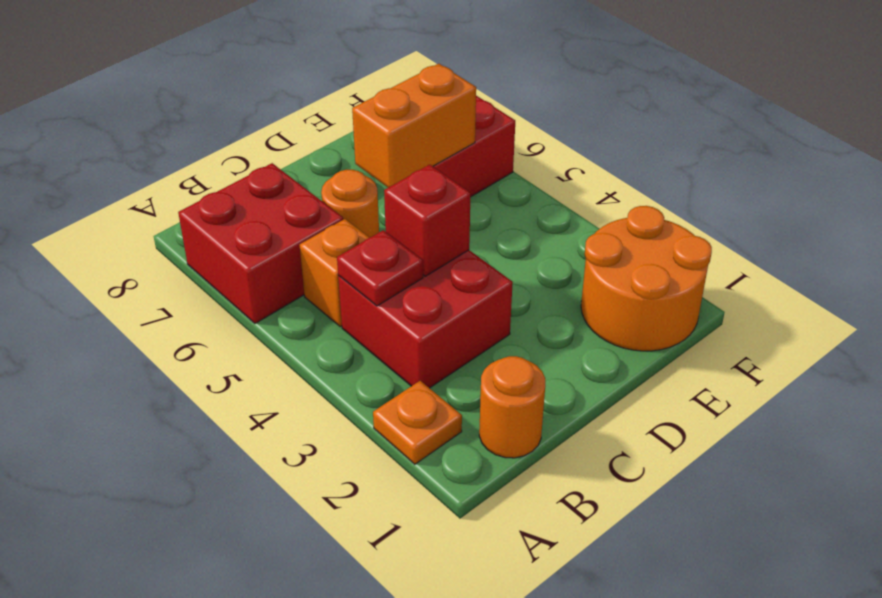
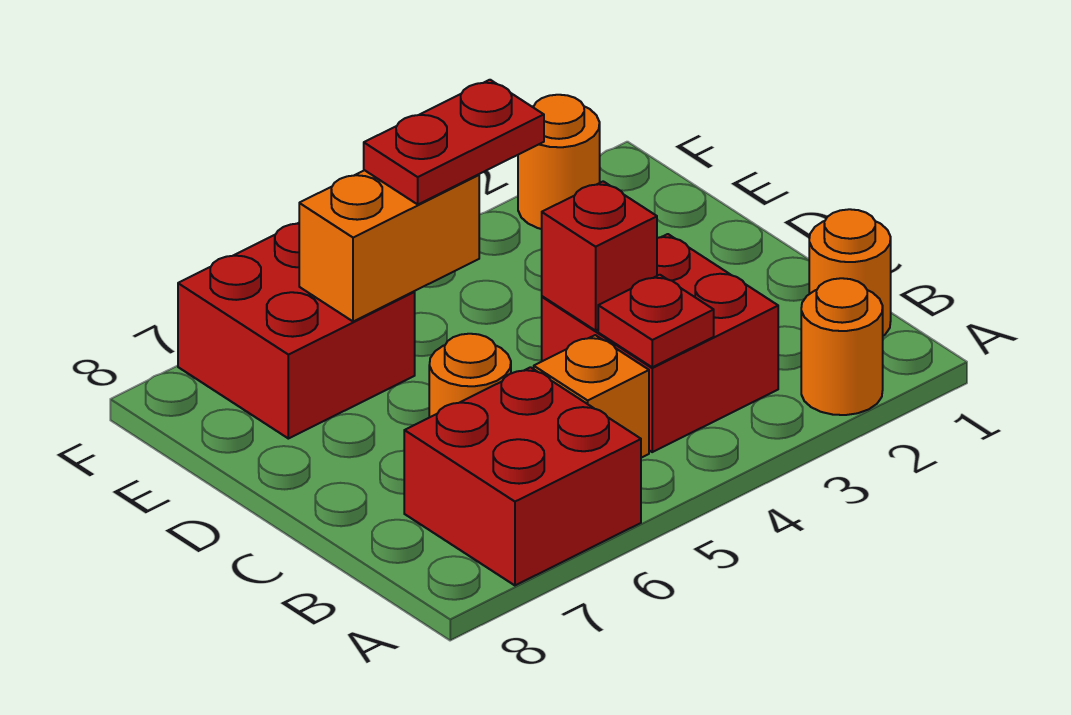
orange 1x1 plate [373,381,462,464] -> orange 1x1 round brick [801,278,883,415]
orange 1x2 brick [352,64,476,188] -> orange 1x2 brick turned to [299,170,479,322]
orange 2x2 round brick [581,206,712,351] -> orange 1x1 round brick [518,95,600,229]
none -> red 1x2 plate [364,80,544,204]

